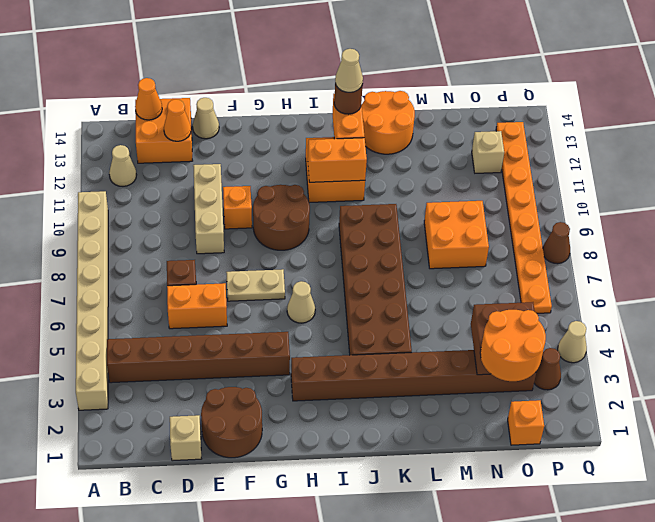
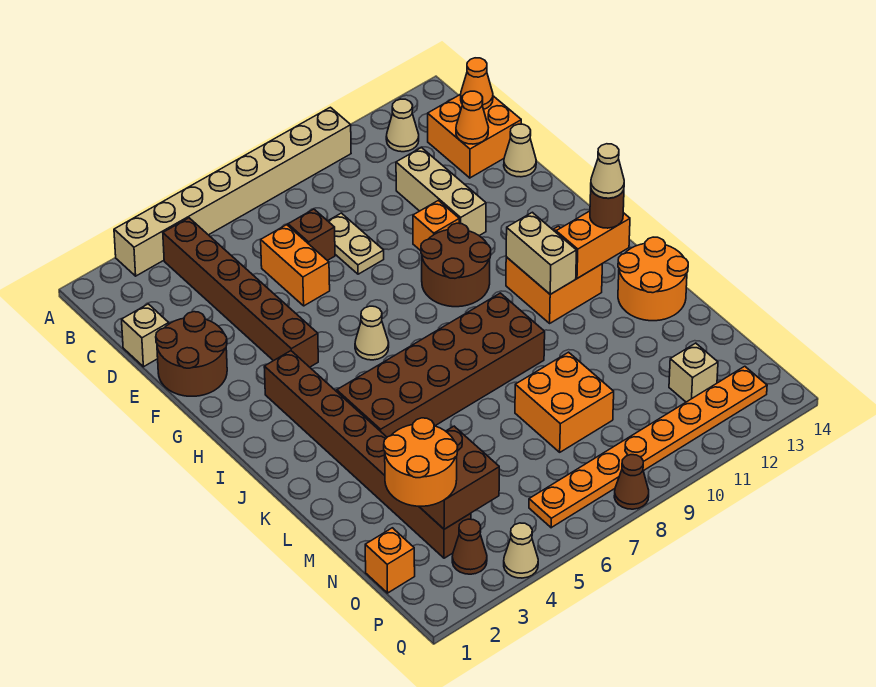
tan 1x3 brick [193,164,224,254] -> tan 1x3 brick turned to [396,147,486,236]
tan 1x2 plate [226,269,285,301] -> tan 1x2 plate moved to [328,213,384,274]
orange 1x2 brick [308,138,367,182] -> tan 1x2 brick [506,212,577,294]

